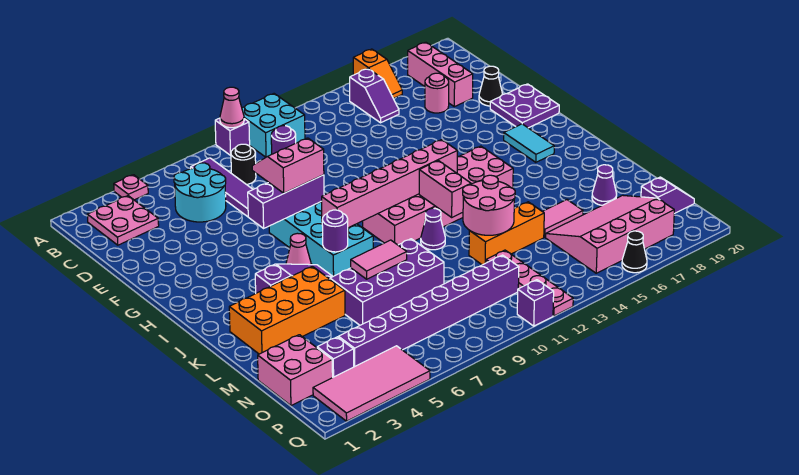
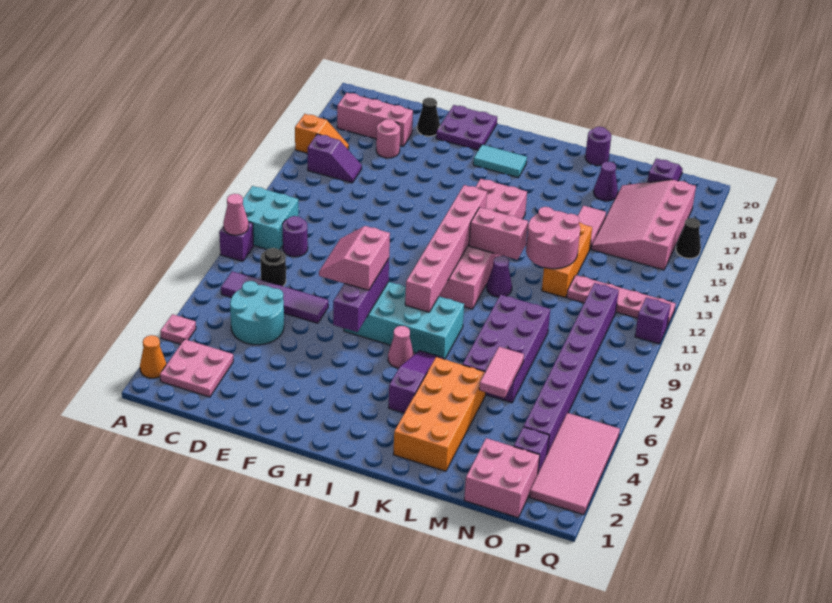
none -> orange 1x1 cone [140,335,166,378]
purple 1x1 round brick [322,210,348,252] -> purple 1x1 round brick moved to [585,127,611,166]
pink 1x2 tile [351,240,407,279] -> pink 1x2 tile moved to [479,347,524,398]

